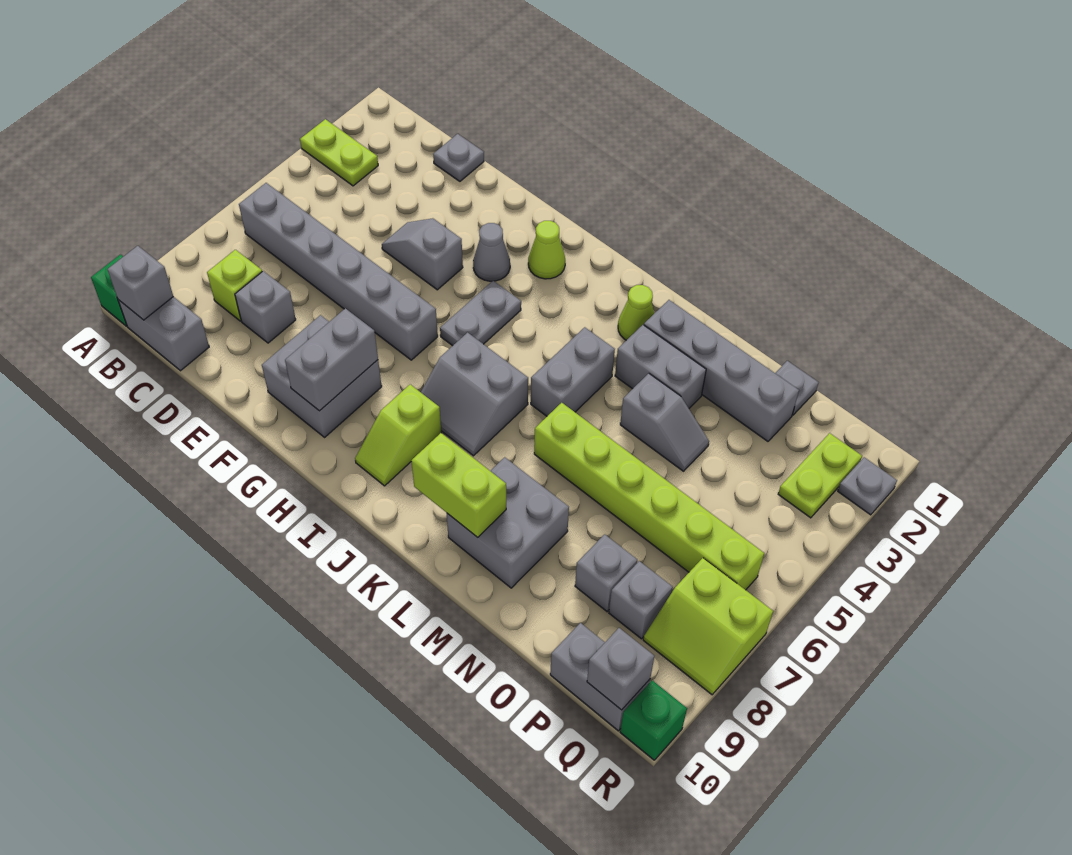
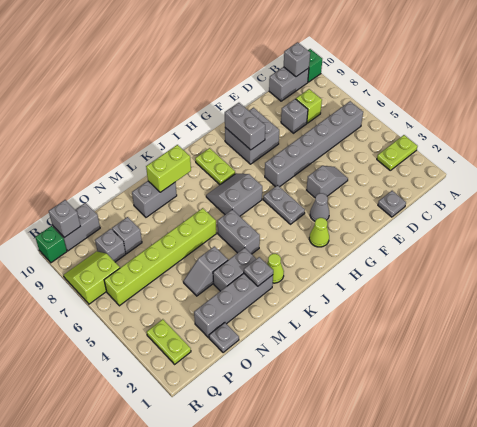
lime 1x2 slope [355,384,441,486] -> lime 1x2 plate [195,148,235,185]
grey 2x2 brick [447,457,569,588] -> grey 1x2 brick [132,181,177,217]
grey 1x1 plate [838,457,897,515] -> grey 1x1 plate moved to [244,257,273,286]

